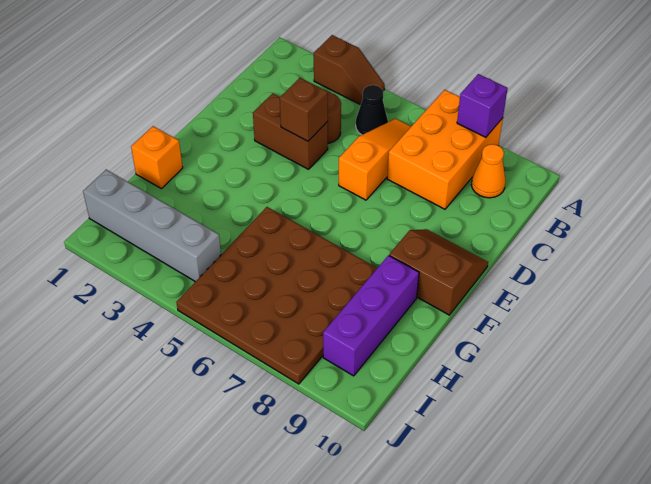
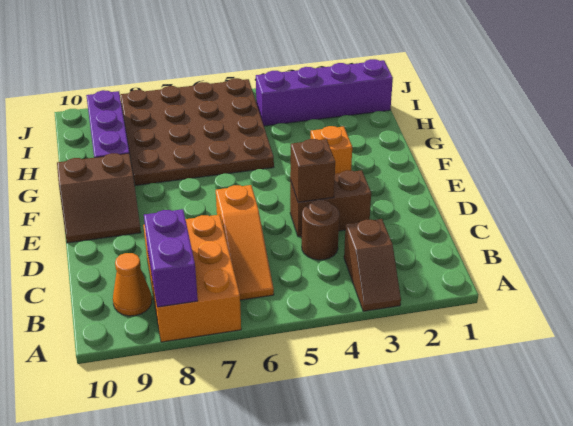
brown 1x2 slope [314,35,385,105] -> brown 1x2 slope turned to [344,219,401,311]
purple 1x1 brick [457,74,508,137] -> purple 1x2 brick [144,209,198,307]
black 1x1 cone [356,85,388,135] -> none
orange 1x1 brick [131,126,183,189] -> orange 1x1 brick moved to [311,126,352,174]
grey 1x4 brick [83,170,221,282] -> purple 1x4 brick [256,59,393,126]

